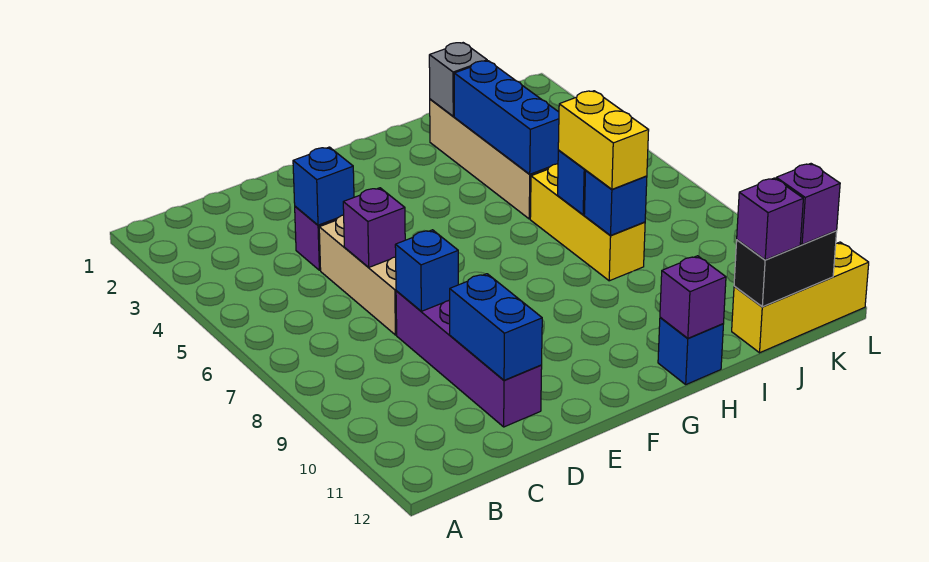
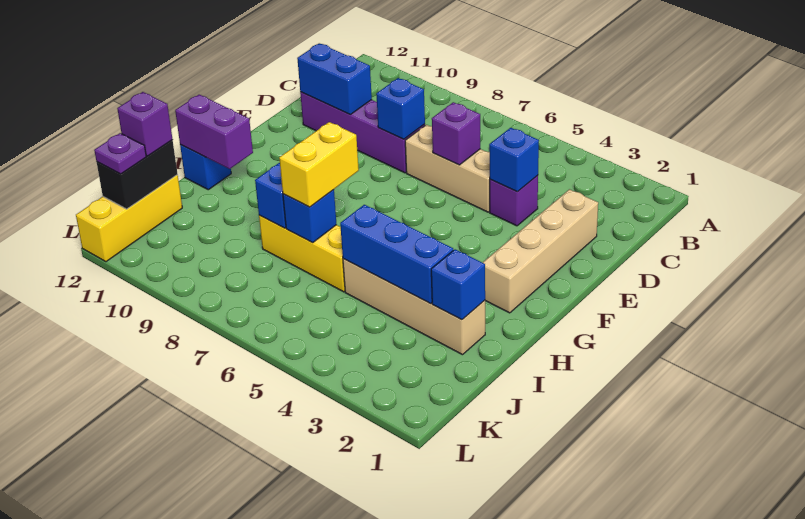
none -> tan 1x4 brick [483,189,598,313]
purple 1x1 brick [660,256,726,338] -> purple 1x2 brick [175,95,253,169]
grey 1x1 brick [429,43,487,116] -> blue 1x1 brick [431,249,485,320]
yellow 1x2 brick [558,91,649,189] -> yellow 1x2 brick turned to [279,122,359,207]
purple 1x1 brick [776,164,840,245] -> purple 1x1 plate [94,133,146,174]

